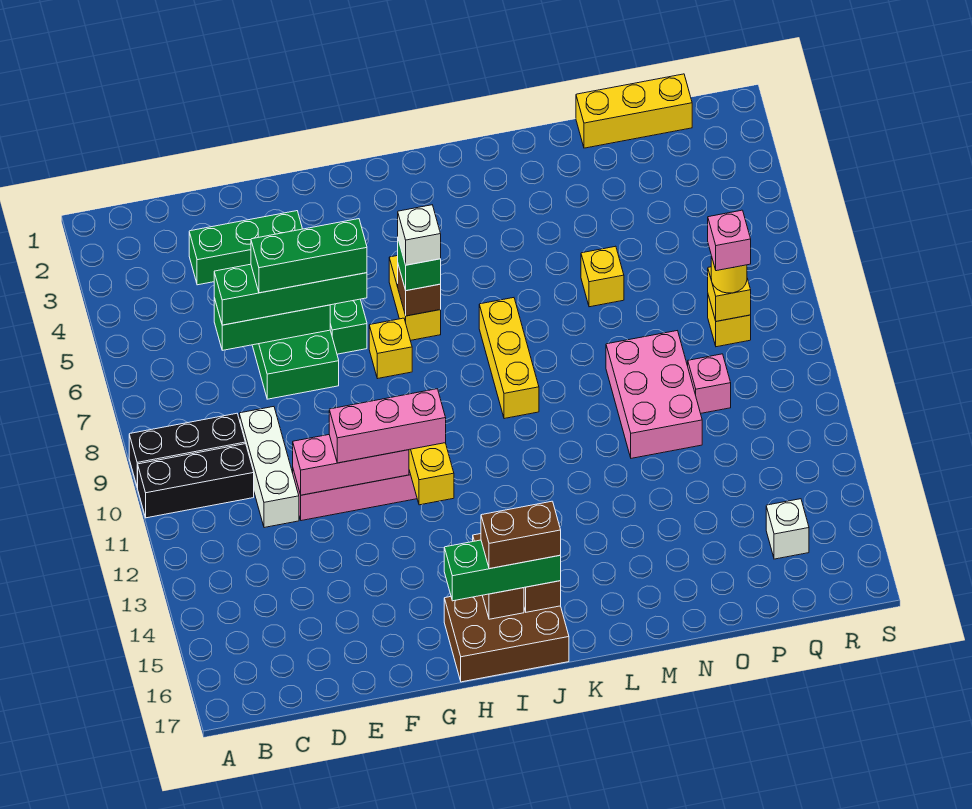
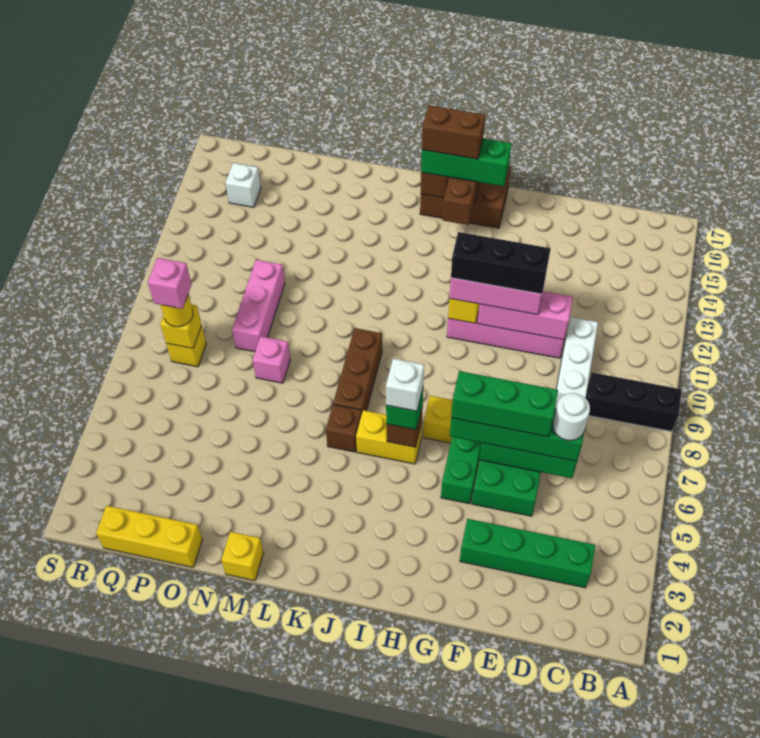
black 1x3 brick [137,444,254,518] -> black 1x3 brick moved to [451,232,551,294]
green 1x3 brick [189,211,302,285] -> green 1x4 brick [460,519,595,588]
none -> white 1x1 round brick [553,393,590,441]
yellow 1x2 brick [389,256,441,341] -> yellow 1x2 brick turned to [356,410,422,464]
none -> brown 1x1 brick [326,404,362,452]
yellow 1x3 brick [479,298,539,419] -> brown 1x3 brick [333,328,382,412]
yellow 1x1 brick [581,246,624,307] -> yellow 1x1 brick moved to [221,532,264,581]
pink 2x3 brick [606,331,702,458] -> pink 1x3 brick [232,260,285,352]
pink 1x1 brick [688,354,731,413] -> pink 1x1 brick moved to [253,336,290,383]

